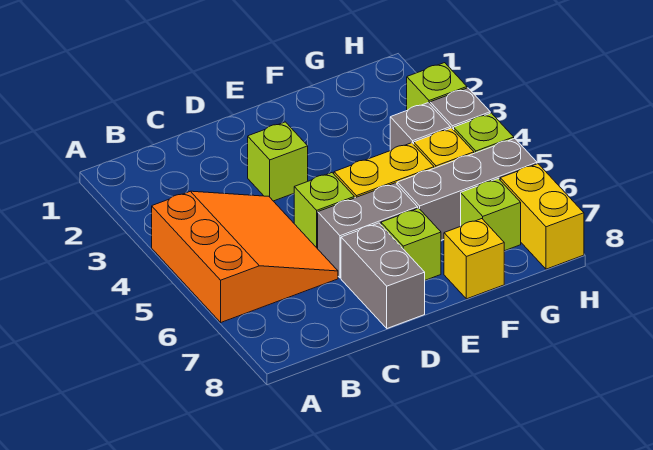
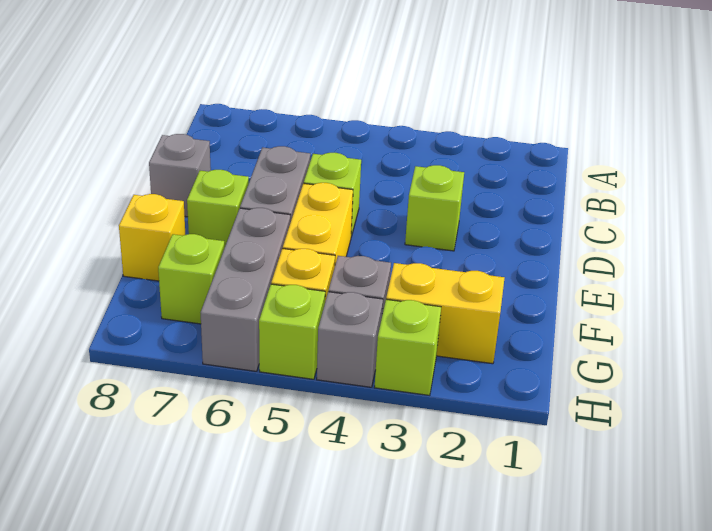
orange 3x3 slope [152,191,338,322] -> none
grey 1x2 brick [341,223,425,328] -> grey 1x1 brick [149,134,211,217]
yellow 1x2 brick [500,164,584,269] -> yellow 1x2 brick moved to [386,263,504,364]

